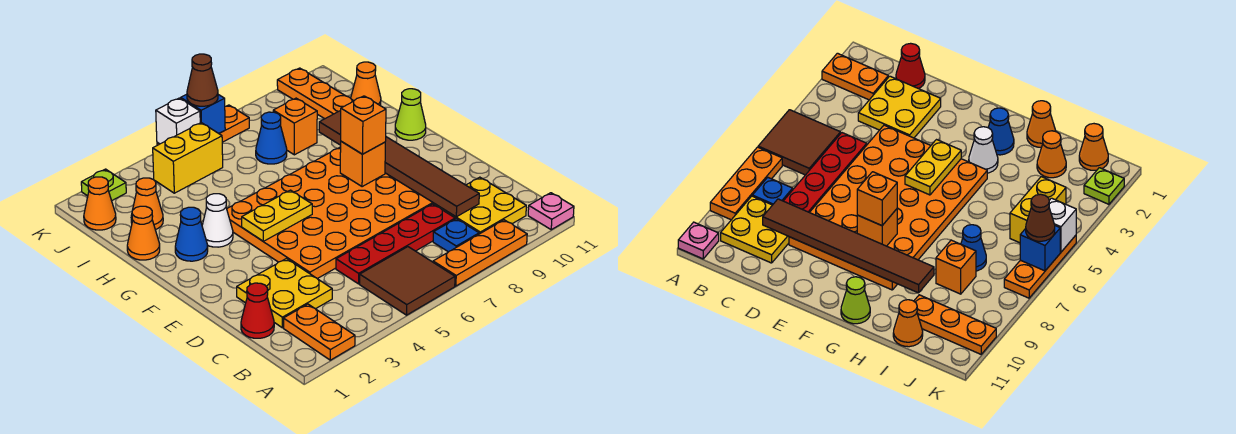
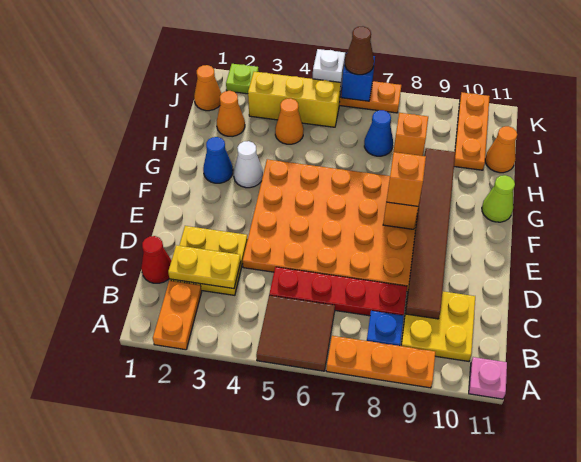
yellow 1x2 plate [242,190,312,241] -> yellow 1x2 plate moved to [168,245,241,289]
orange 1x1 cone [127,206,160,260] -> orange 1x1 cone moved to [275,98,304,144]
yellow 1x2 brick [153,123,223,193] -> yellow 1x3 brick [248,72,341,127]

